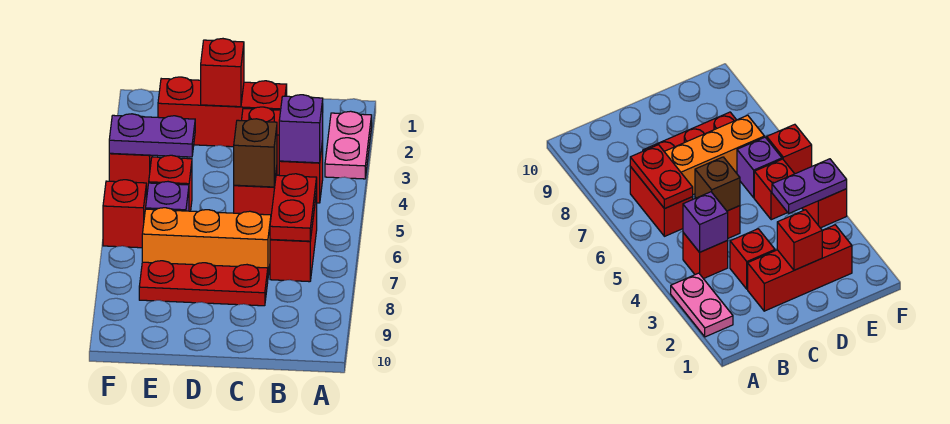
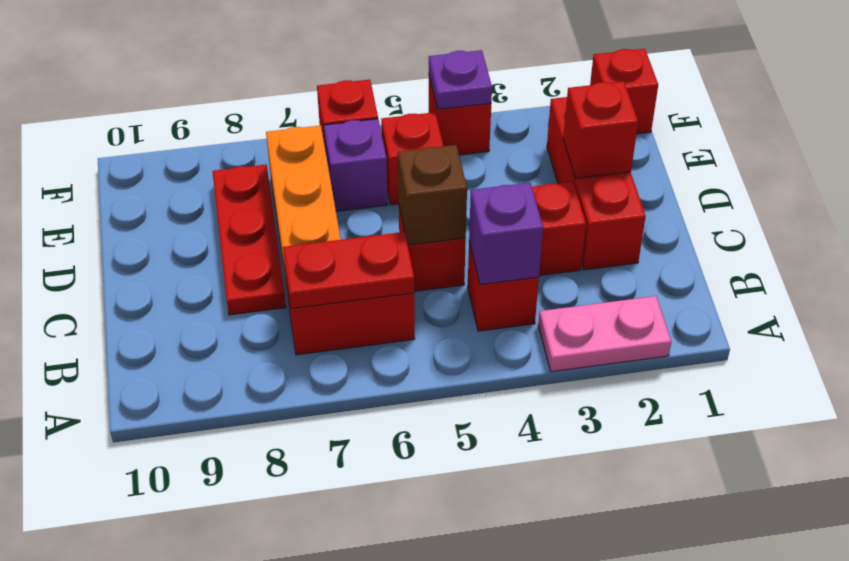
purple 1x2 plate [109,114,195,157] -> purple 1x1 plate [429,50,492,109]
none -> red 1x1 brick [590,49,658,134]

